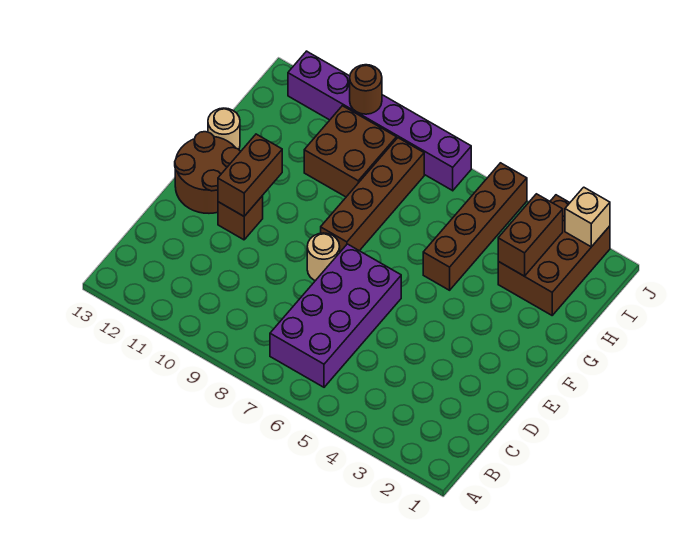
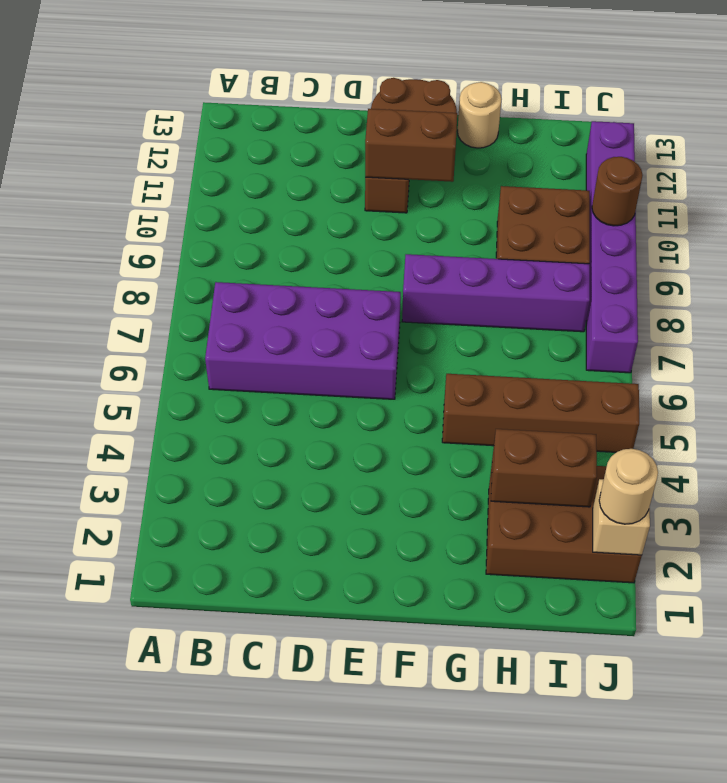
tan 1x1 round brick [307,233,340,281] -> tan 1x1 round brick moved to [599,449,658,524]
brown 1x4 brick [321,138,424,252] -> purple 1x4 brick [402,254,590,332]

